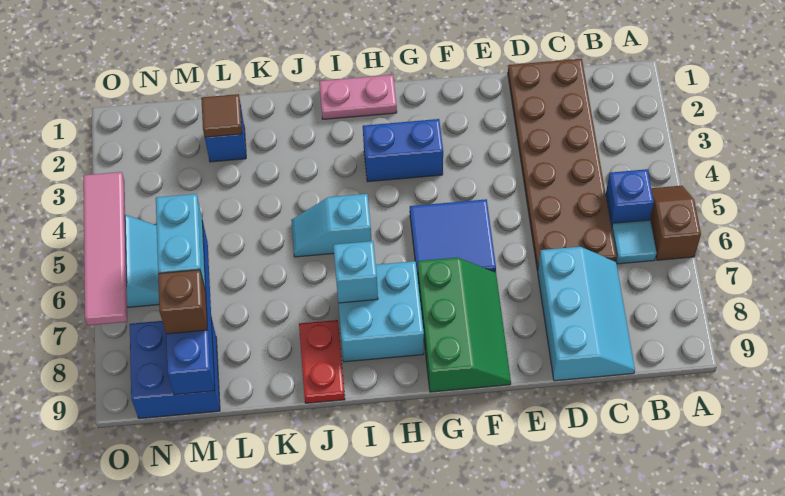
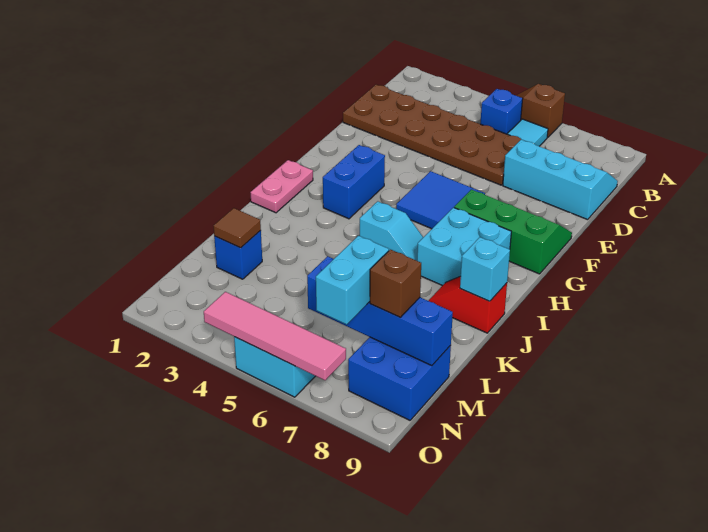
cyan 1x2 slope [291,194,371,257] -> cyan 1x2 slope turned to [360,201,423,261]
cyan 1x1 brick [333,241,378,303] -> cyan 1x1 brick moved to [460,237,510,301]
red 1x2 plate [299,320,345,403] -> red 1x2 slope [429,276,507,333]
cyan 1x2 brick [156,194,206,290] -> cyan 1x2 brick turned to [316,236,389,324]

